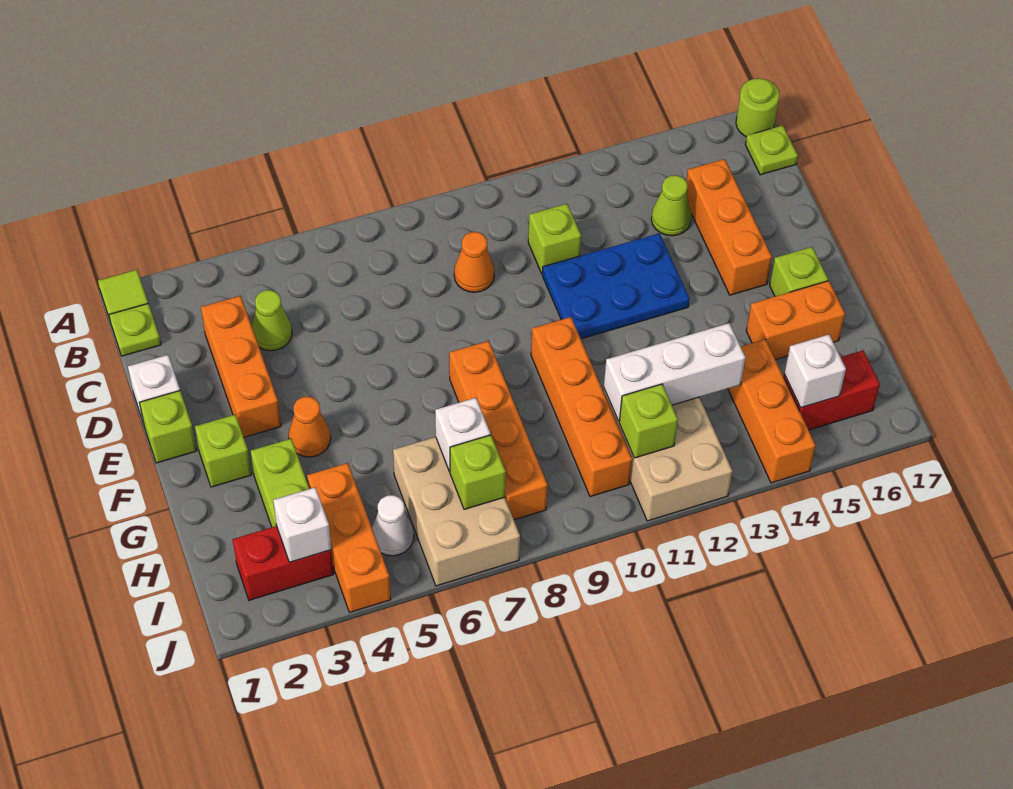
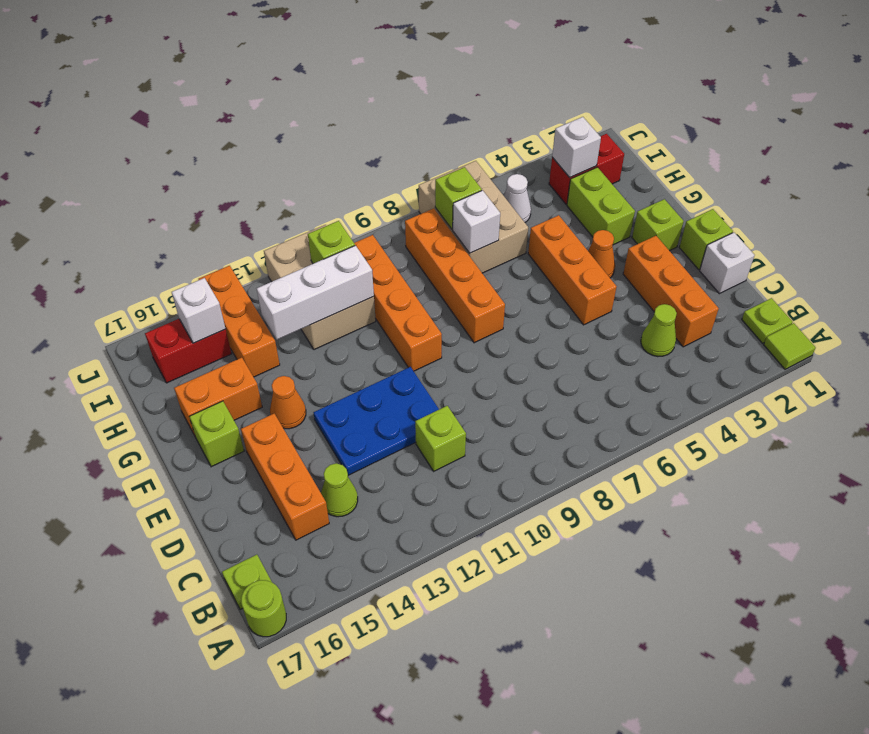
orange 1x1 cone [454,232,494,292] -> orange 1x1 cone moved to [270,376,306,429]
orange 1x3 brick [307,463,391,612] -> orange 1x3 brick moved to [528,215,617,325]

